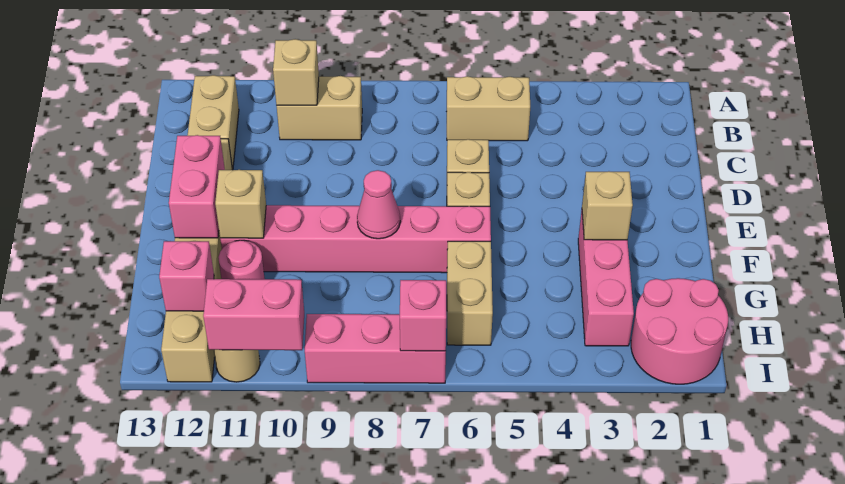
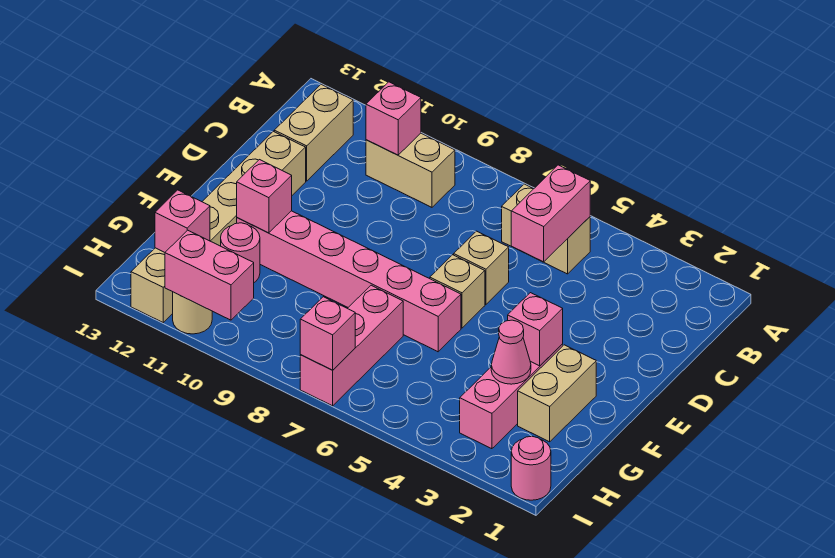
tan 1x1 brick [273,39,319,105] -> pink 1x1 brick [366,82,421,155]
pink 1x2 brick [169,135,225,238] -> pink 1x2 brick moved to [511,165,590,262]
tan 1x1 brick [582,171,633,240] -> pink 1x1 brick [508,293,563,366]
pink 1x1 cone [357,170,400,239] -> pink 1x1 cone moved to [491,320,531,384]
tan 1x1 brick [215,170,266,238] -> pink 1x1 brick [237,160,292,233]
tan 1x2 brick [447,241,493,345] -> tan 1x2 brick moved to [518,345,596,442]
pink 2x2 round brick [631,278,728,384] -> pink 1x1 round brick [511,436,551,500]
pink 1x3 brick [305,314,446,383] -> pink 1x3 brick turned to [300,285,403,406]

